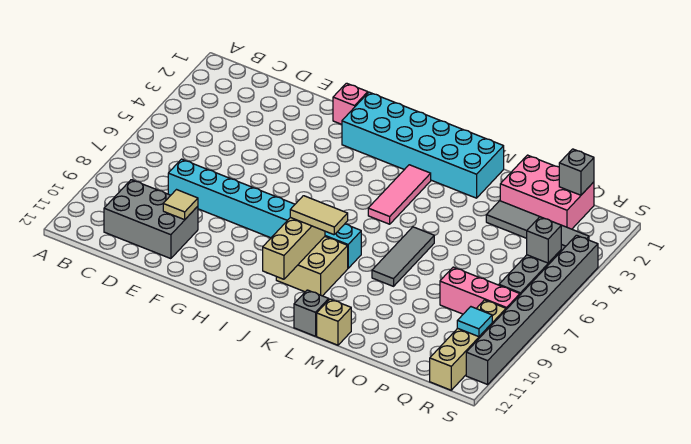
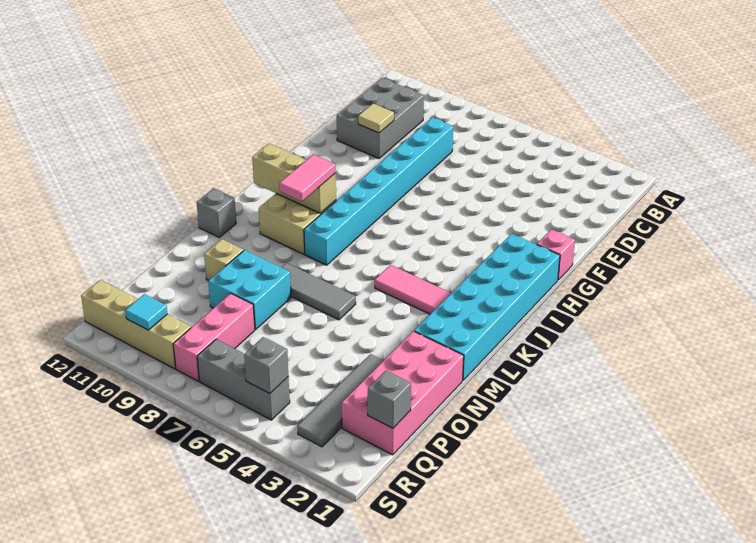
tan 1x2 tile [290,196,348,235] -> pink 1x2 tile [280,154,336,201]
tan 1x1 brick [317,299,351,345] -> tan 1x1 brick moved to [204,239,244,281]
none -> cyan 2x2 brick [208,250,291,329]
pink 2x3 brick [500,155,594,229] -> pink 2x4 brick [342,331,464,455]
grey 1x8 brick [466,235,598,384] -> none

